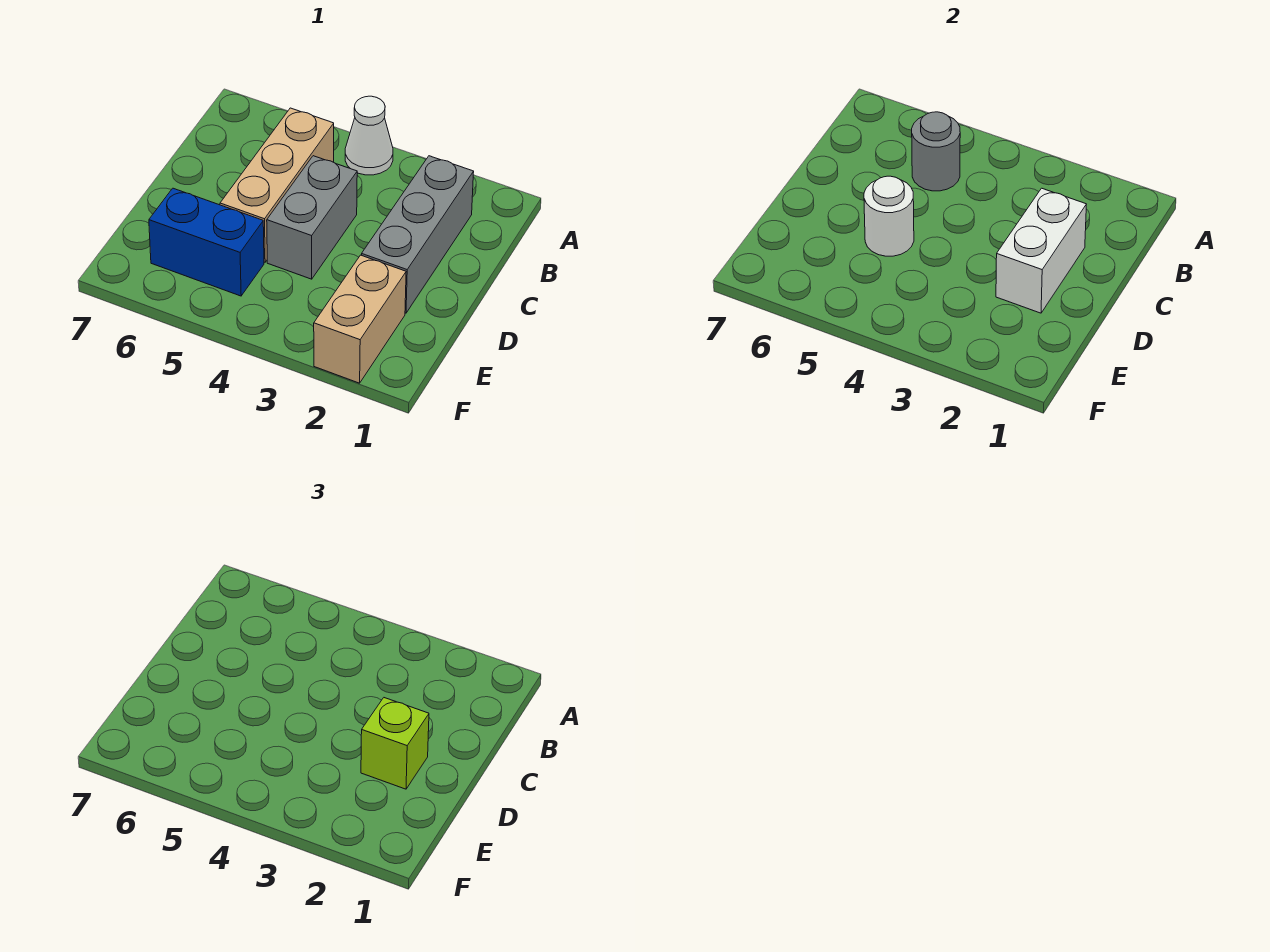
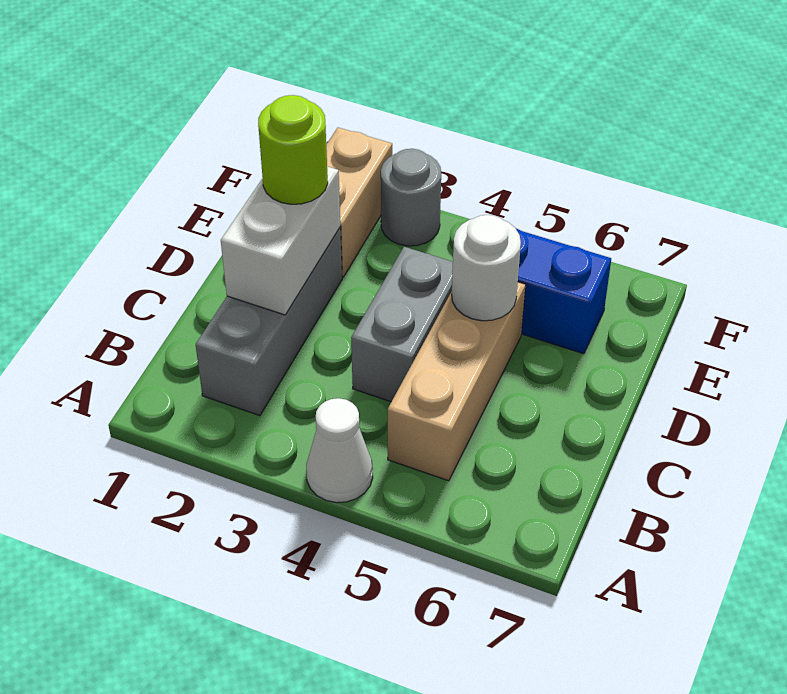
grey 1x1 round brick [912,112,960,191] -> grey 1x1 round brick moved to [381,149,441,246]
lime 1x1 brick [361,698,429,789] -> lime 1x1 round brick [258,95,328,204]

